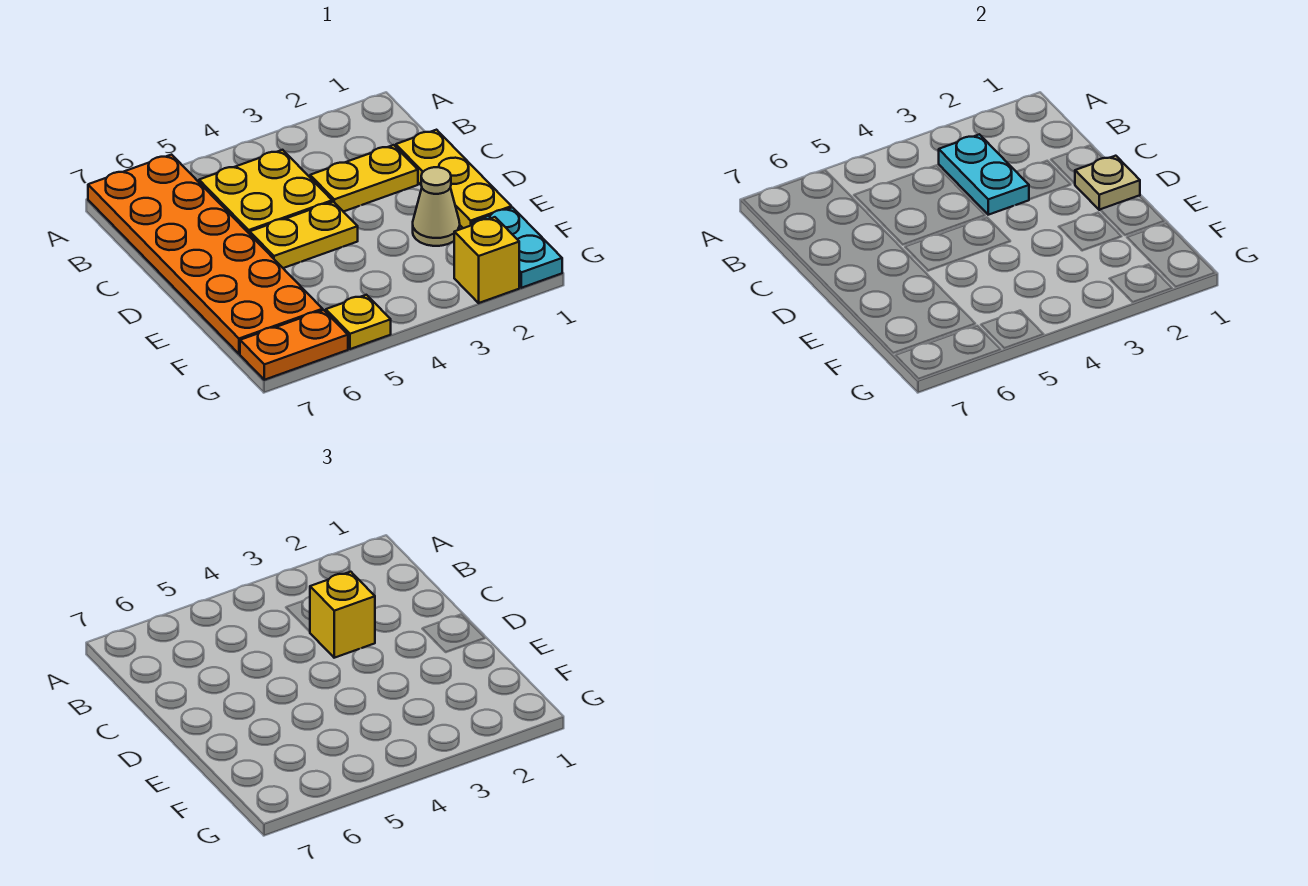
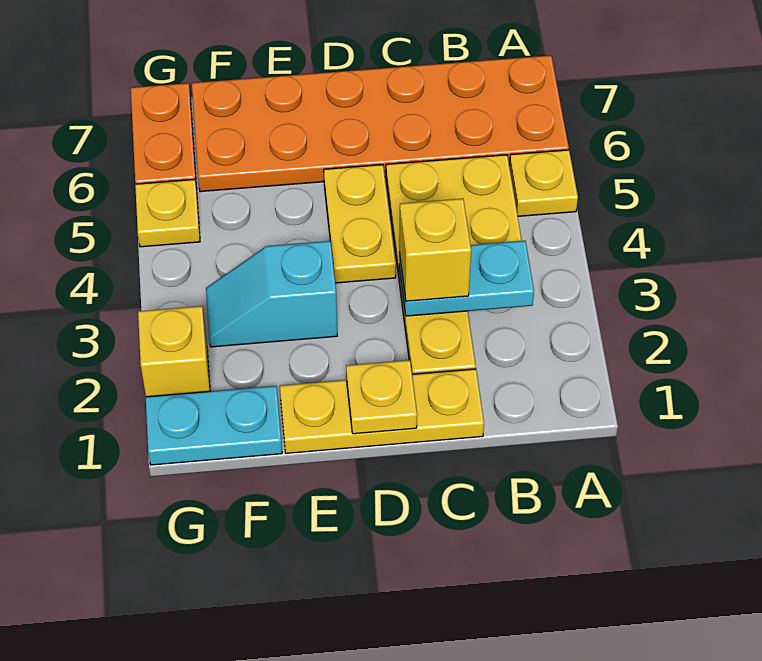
none -> yellow 1x1 plate [509,150,578,216]
tan 1x1 plate [1075,156,1140,210] -> yellow 1x1 plate [346,360,417,434]
tan 1x1 cone [413,167,460,246] -> none
none -> cyan 1x2 slope [206,241,337,347]

